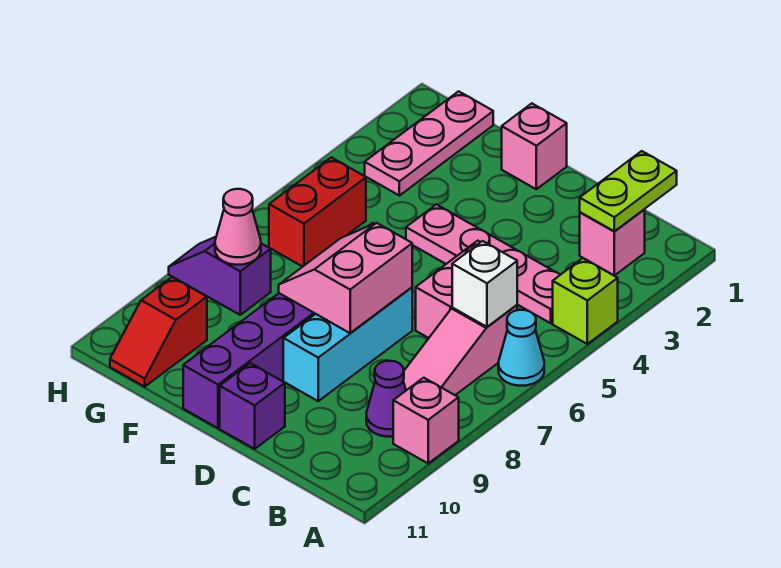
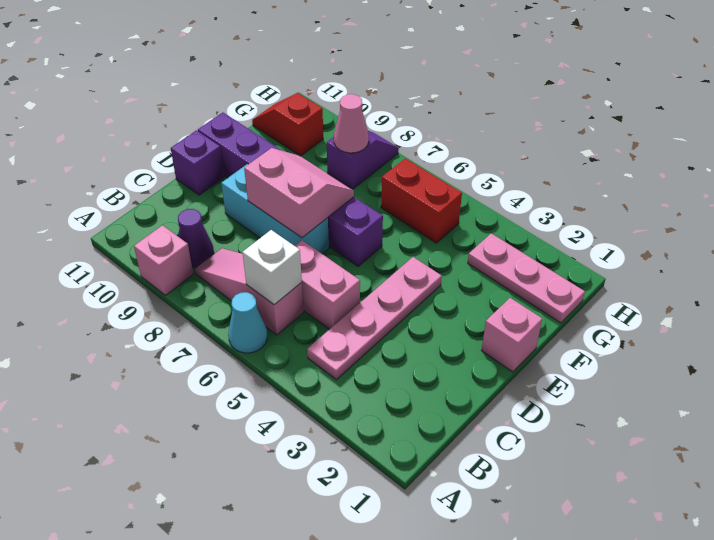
lime 1x1 brick [553,258,618,344] -> none
lime 1x2 plate [580,151,677,231] -> none
pink 1x1 brick [580,209,645,276] -> none

